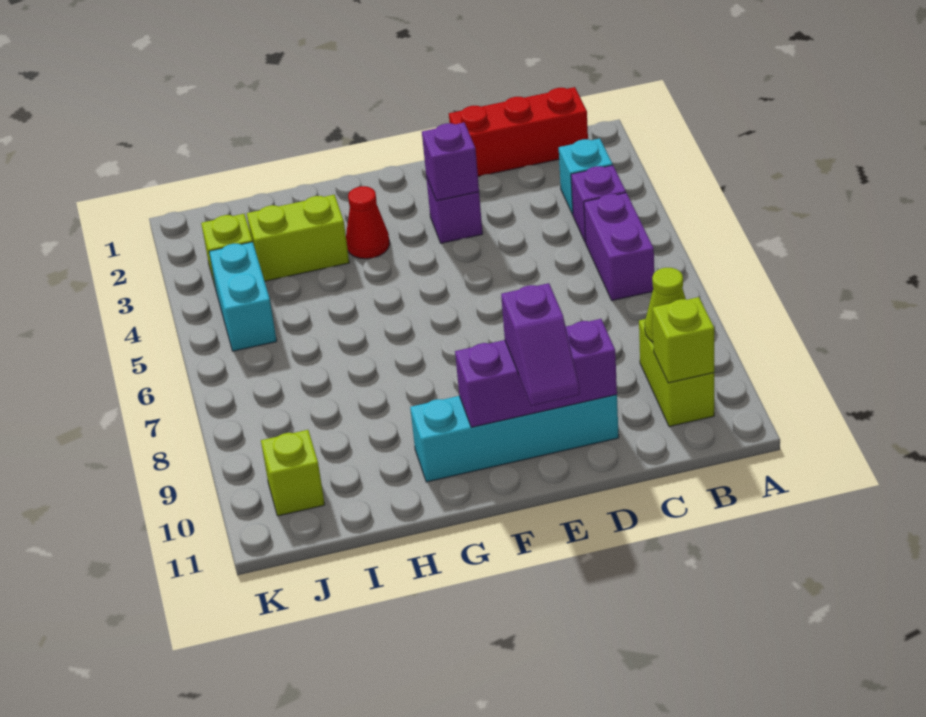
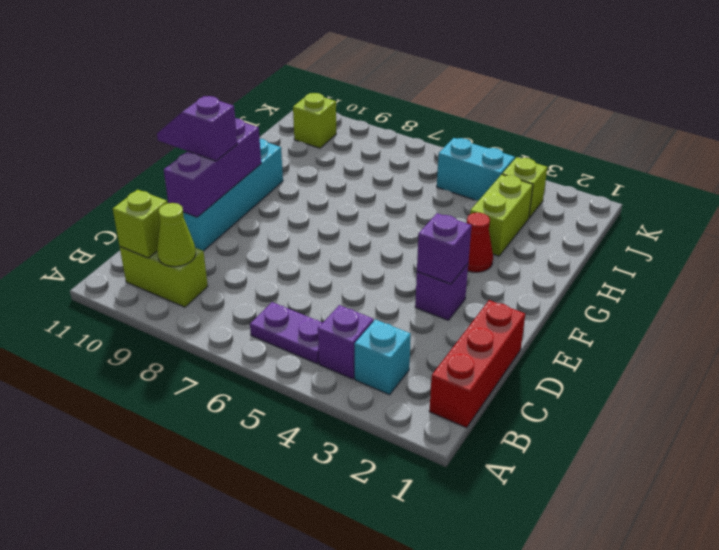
purple 1x2 brick [584,193,654,301] -> purple 1x2 plate [250,302,322,364]

